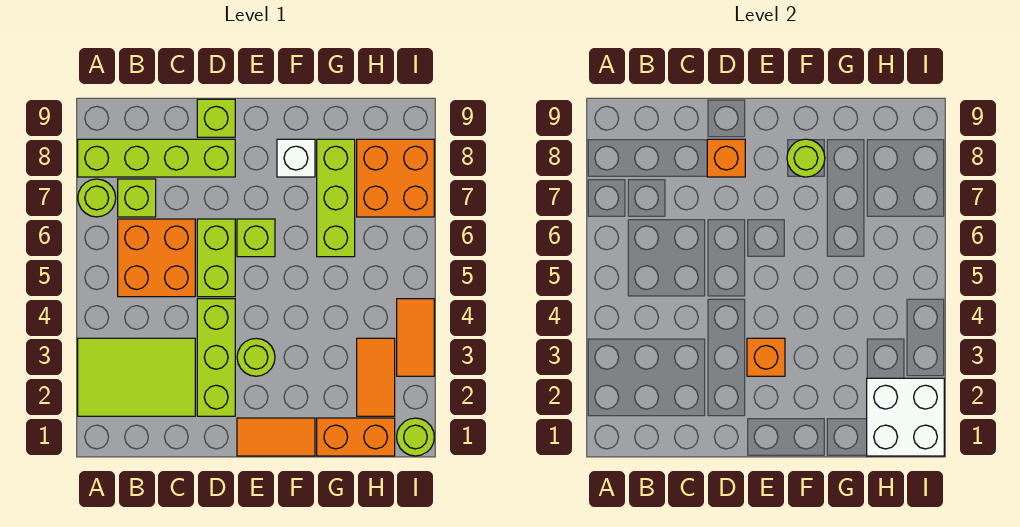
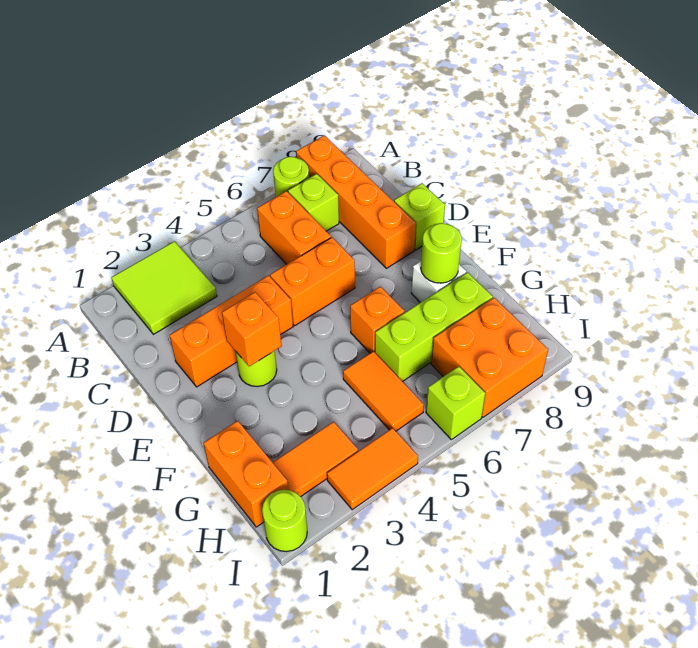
lime 2x3 tile [78,338,195,416] -> lime 2x2 tile [111,241,217,334]
lime 1x4 brick [78,139,235,177] -> orange 1x4 brick [296,136,416,268]
orange 2x2 brick [118,219,195,297] -> orange 1x2 brick [257,191,331,264]
lime 1x3 brick [197,299,235,416] -> orange 1x3 brick [170,276,293,387]
lime 1x2 brick [197,219,235,297] -> orange 1x2 brick [270,238,355,325]
orange 1x1 brick [707,139,745,177] -> orange 1x1 brick moved to [350,287,405,353]
orange 1x2 tile [237,418,315,456] -> orange 1x2 tile moved to [343,351,424,431]
lime 1x1 brick [237,219,275,257] -> lime 1x1 brick moved to [426,366,485,440]
white 2x2 brick [867,378,944,456] -> none

